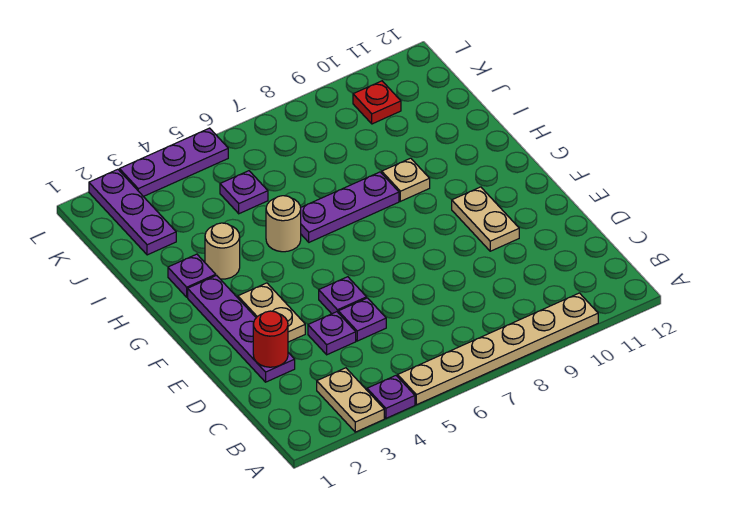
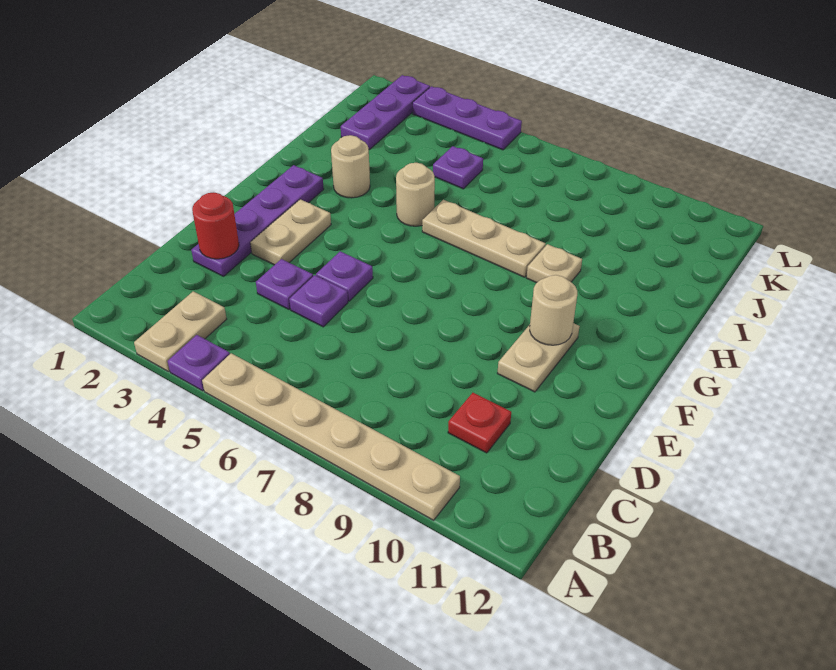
none -> tan 1x1 round brick [530,275,577,345]
purple 1x1 plate [168,254,216,297] -> none
purple 1x3 plate [301,172,399,242] -> tan 1x3 plate [422,200,546,277]
red 1x1 plate [353,81,401,124] -> red 1x1 plate moved to [448,393,511,453]

